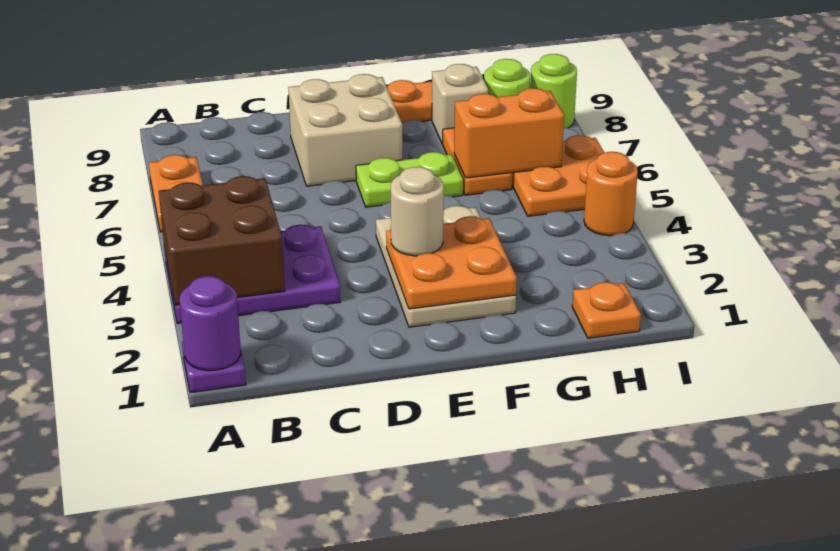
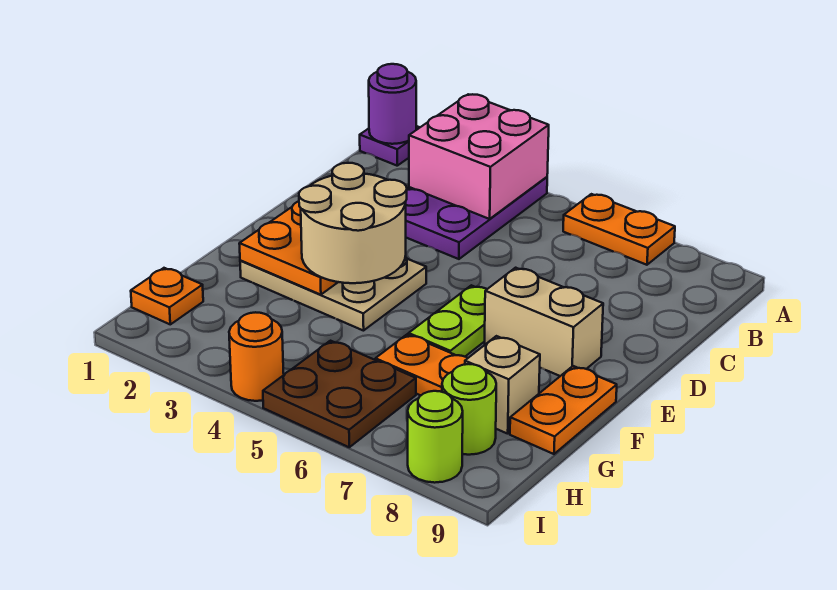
brown 2x2 brick [159,176,285,305] -> pink 2x2 brick [409,94,549,219]
tan 2x2 brick [288,74,402,186] -> tan 1x2 brick [485,268,603,376]
tan 1x1 round brick [391,167,444,256] -> tan 2x2 round brick [299,163,407,283]
orange 1x2 brick [454,88,564,178] -> none
orange 2x2 plate [512,135,604,216] -> brown 2x2 plate [263,341,416,447]

